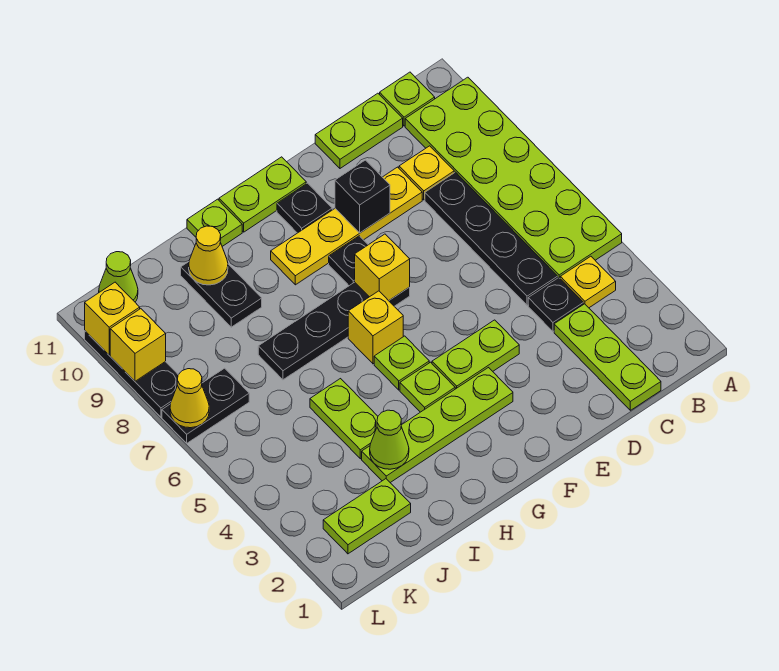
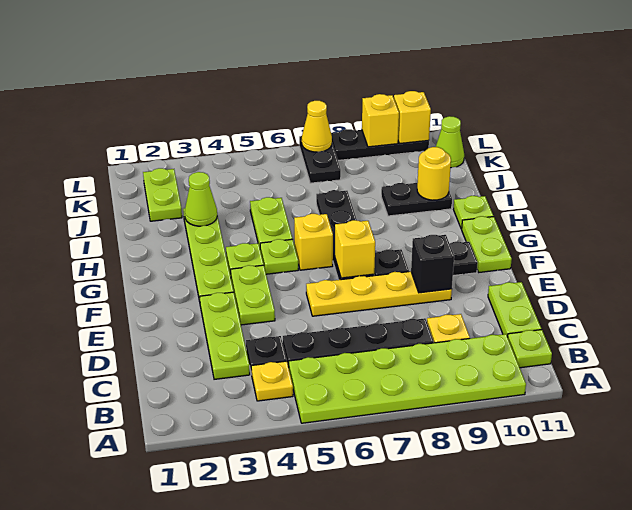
lime 1x3 plate [554,304,661,410] -> lime 1x3 plate turned to [200,292,250,379]
yellow 1x4 plate [271,167,422,285] -> yellow 1x4 plate turned to [306,271,452,316]
lime 1x2 plate [310,379,378,459] -> lime 1x2 plate turned to [250,197,293,247]
yellow 1x1 cone [189,226,228,285] -> yellow 1x1 round brick [417,147,451,200]

